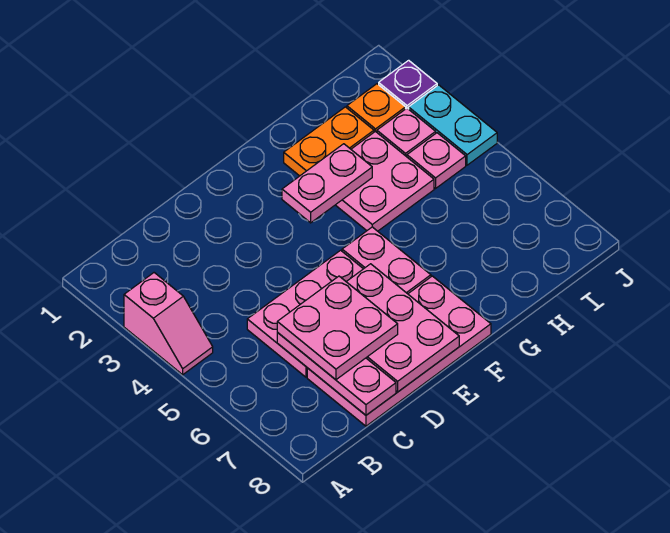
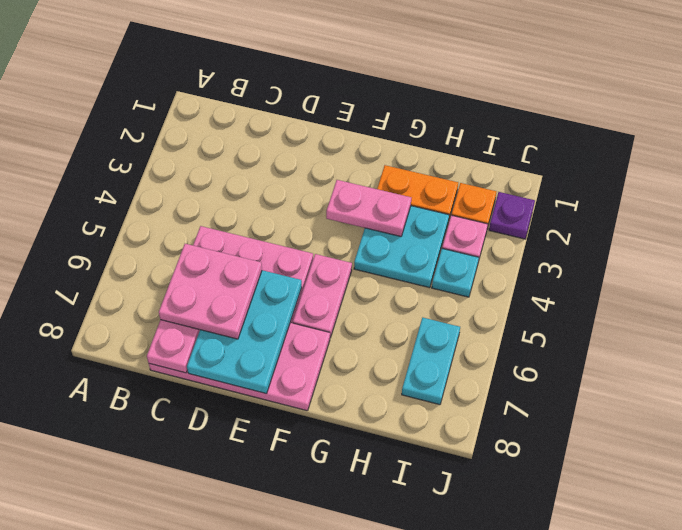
pink 1x2 slope [124,273,213,375] -> none
pink 2x3 plate [346,264,459,392] -> cyan 2x3 plate [187,270,302,394]
pink 2x2 plate [336,131,434,231] -> cyan 2x2 plate [354,206,449,288]
pink 1x1 plate [407,133,466,188] -> cyan 1x1 plate [432,249,479,297]
cyan 1x2 plate [409,85,497,165] -> cyan 1x2 plate moved to [402,318,460,405]

